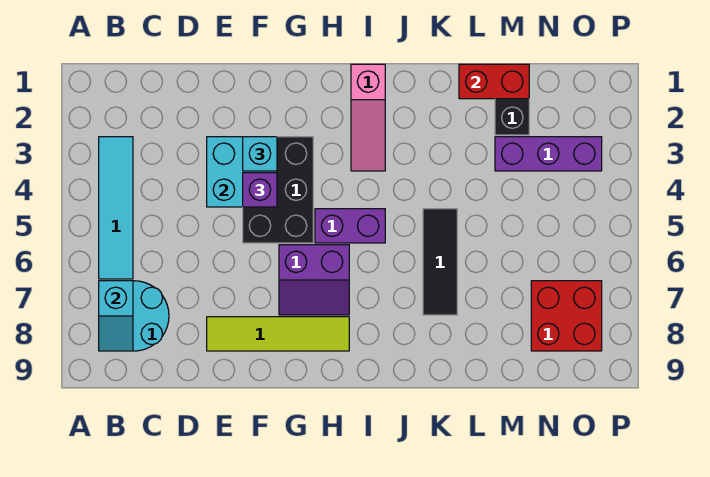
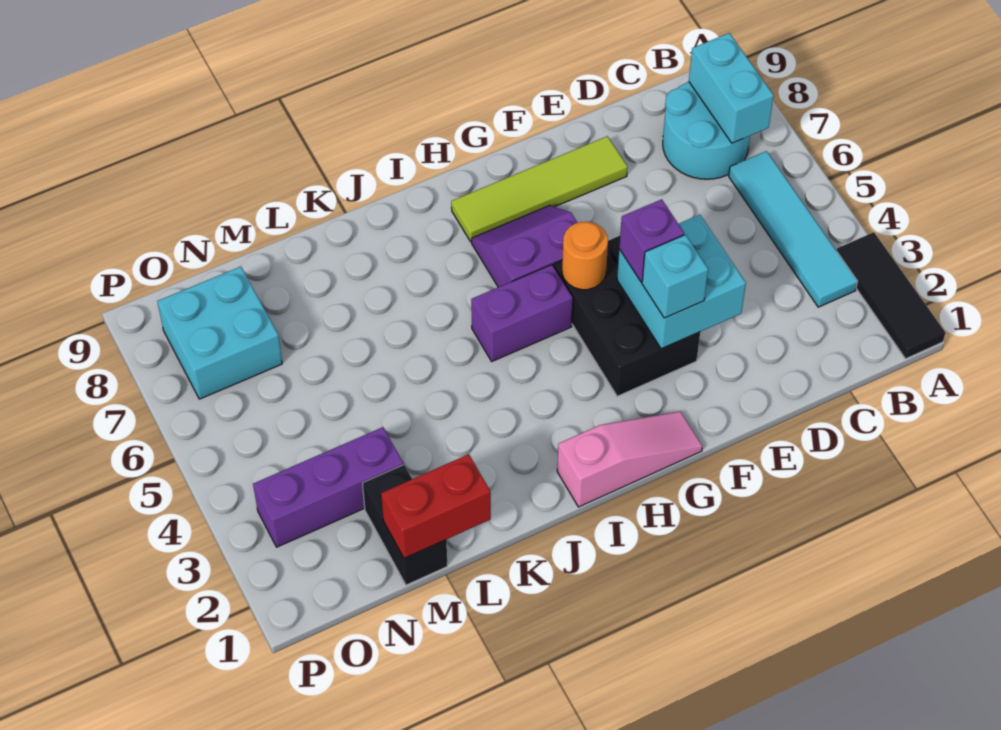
cyan 1x2 slope [99,281,133,351] -> cyan 1x2 brick [689,33,774,143]
none -> orange 1x1 round brick [562,222,608,290]
pink 1x3 slope [351,64,385,171] -> pink 1x3 slope turned to [557,412,702,507]
black 1x3 tile [423,209,457,315] -> black 1x3 tile moved to [837,232,945,359]
red 2x2 brick [531,281,602,351] -> cyan 2x2 brick [157,267,282,399]

